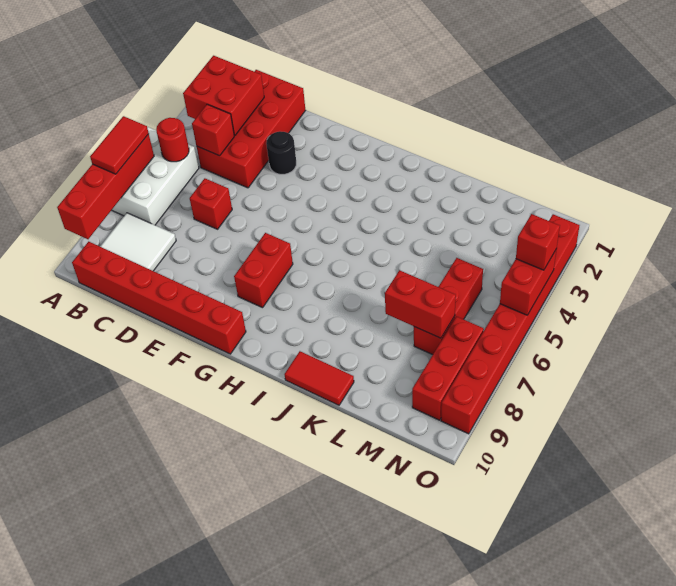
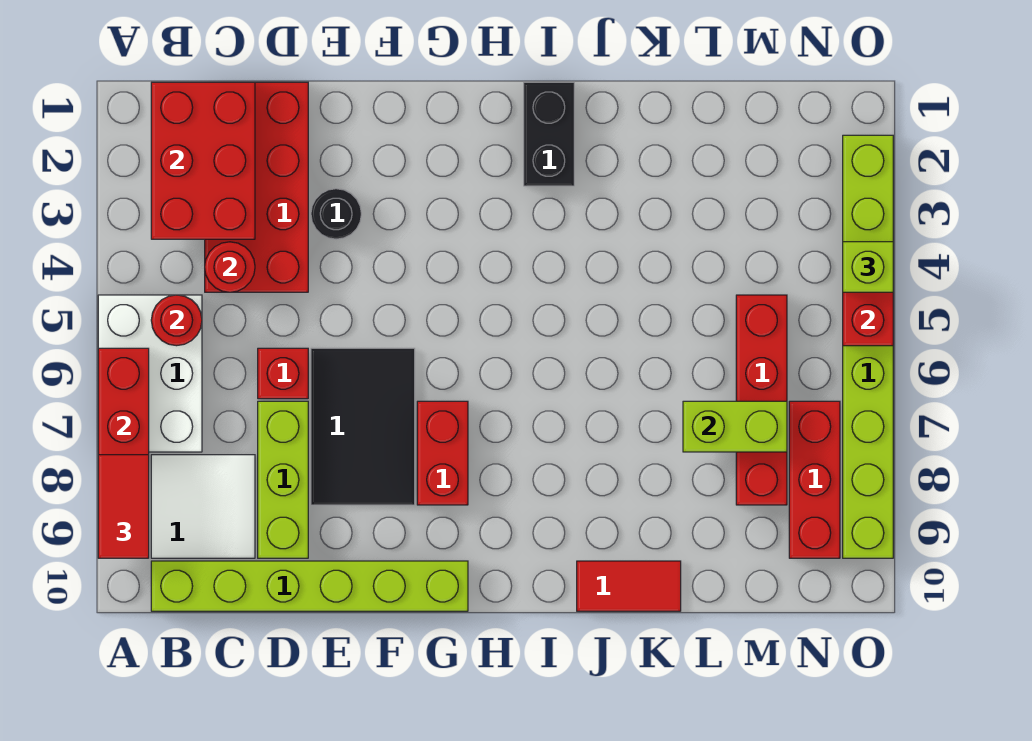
red 1x2 tile [90,116,149,174] -> red 1x2 tile moved to [98,455,149,558]
red 2x2 brick [183,56,264,135] -> red 2x3 brick [151,82,255,239]
red 1x6 brick [72,242,246,354] -> lime 1x6 brick [151,561,468,611]
red 1x1 brick [192,104,234,156] -> red 1x1 round brick [205,242,255,292]
none -> lime 1x3 brick [258,401,308,558]
none -> black 2x3 tile [311,348,415,505]
none -> black 1x2 brick [524,82,574,186]
red 1x2 brick [385,270,456,338] -> lime 1x2 brick [683,401,787,452]
red 1x3 brick [414,258,483,355] -> red 1x4 brick [736,295,787,505]
red 1x8 brick [441,214,579,434] -> lime 1x8 brick [843,135,893,558]
red 1x1 brick [516,214,560,270] -> lime 1x1 brick [843,242,893,292]

